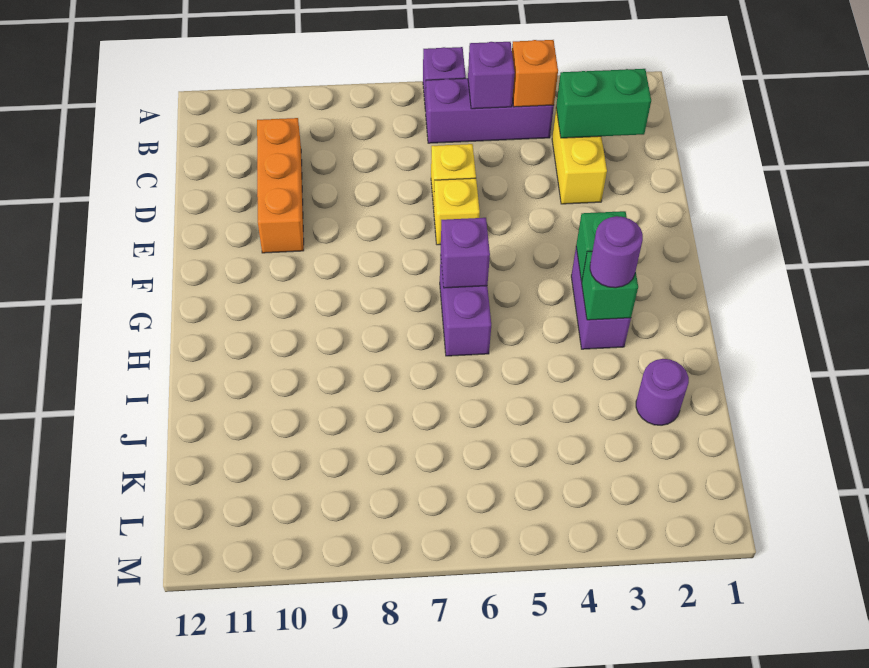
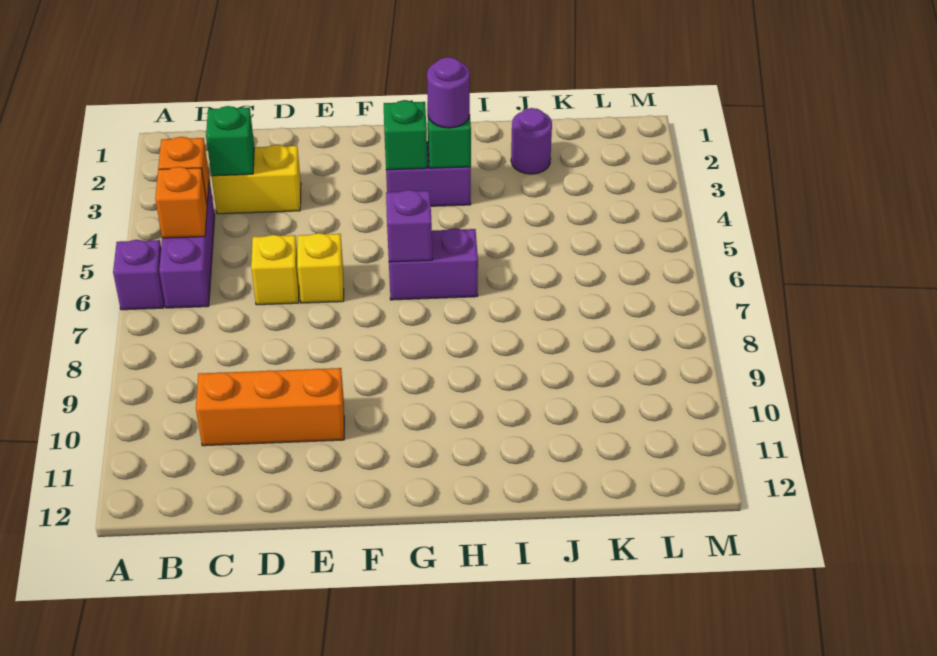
purple 1x1 brick [468,42,515,109] -> orange 1x1 brick [155,167,207,238]
green 1x2 brick [556,69,651,138] -> green 1x1 brick [206,106,254,176]

